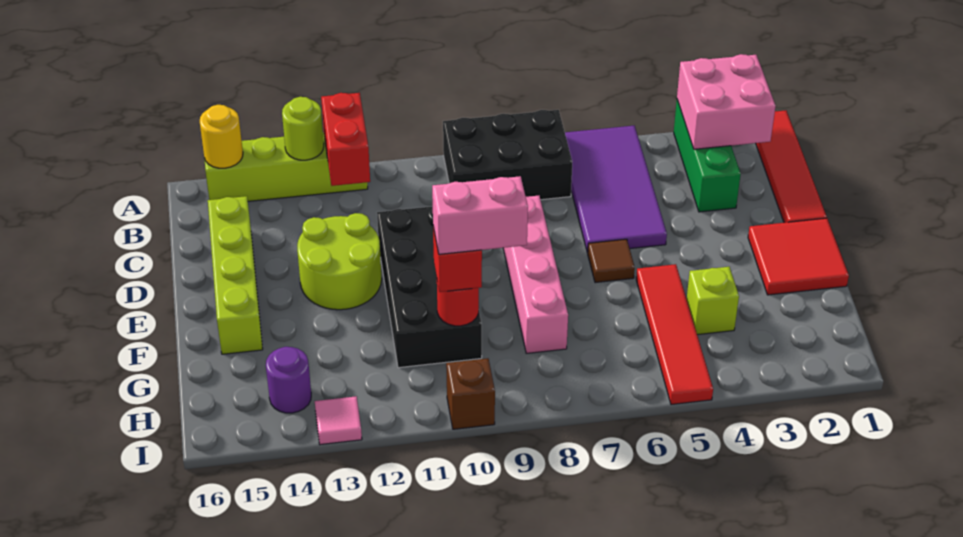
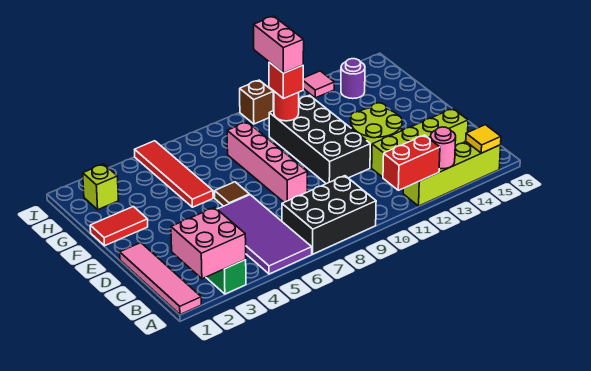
red 1x4 tile [756,110,827,223] -> pink 1x4 tile [120,243,201,315]
red 1x2 brick [321,93,370,186] -> red 1x2 brick turned to [383,135,440,190]
lime 1x1 round brick [282,97,324,160] -> pink 1x1 round brick [430,127,456,169]
yellow 1x1 round brick [200,105,243,168] -> yellow 1x1 tile [466,125,501,153]
lime 1x4 brick [208,196,263,354] -> lime 1x4 brick turned to [372,109,468,177]
red 2x2 tile [748,218,849,295] -> red 1x2 tile [90,207,148,246]
lime 1x1 brick [687,267,739,335] -> lime 1x1 brick moved to [83,164,119,210]
pink 1x2 brick [432,176,528,254] -> pink 1x2 brick turned to [254,16,304,73]

